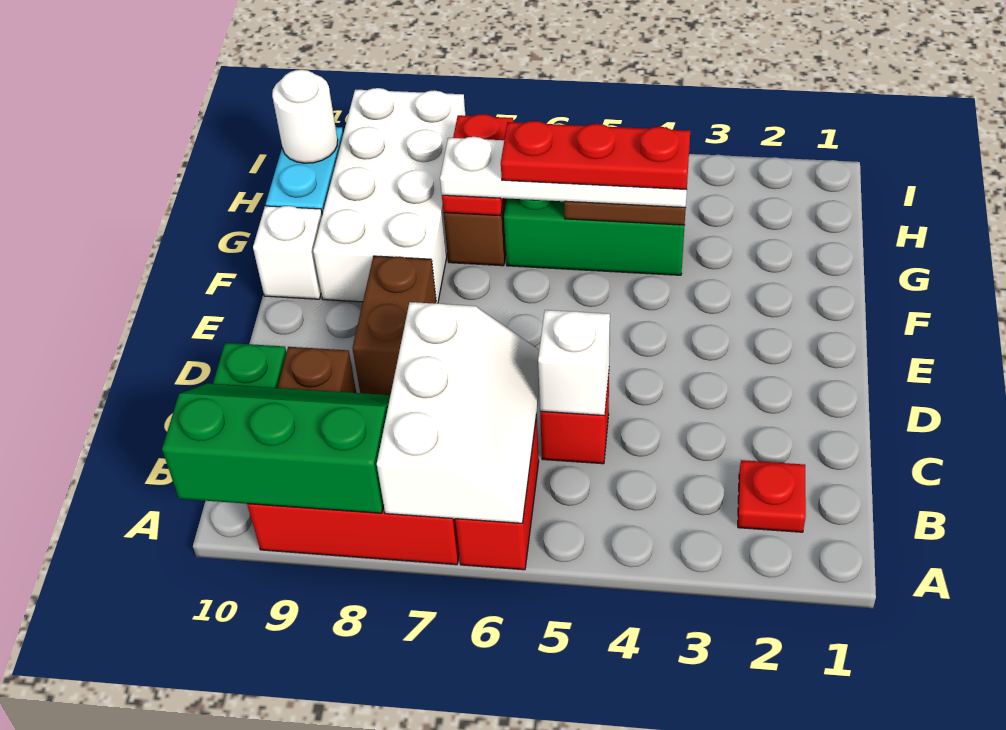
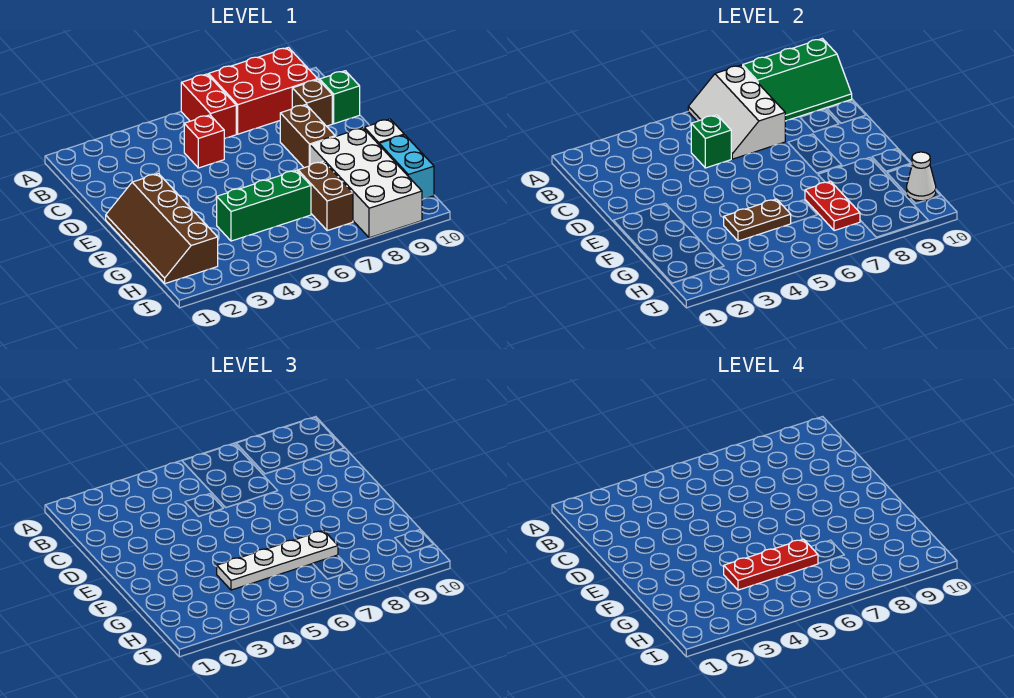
red 1x1 plate [738,460,806,532] -> none
white 1x1 brick [538,310,610,416] -> green 1x1 brick [691,115,731,168]
none -> brown 2x4 slope [106,174,218,284]
white 1x1 round brick [272,70,338,163] -> white 1x1 cone [907,152,936,201]

